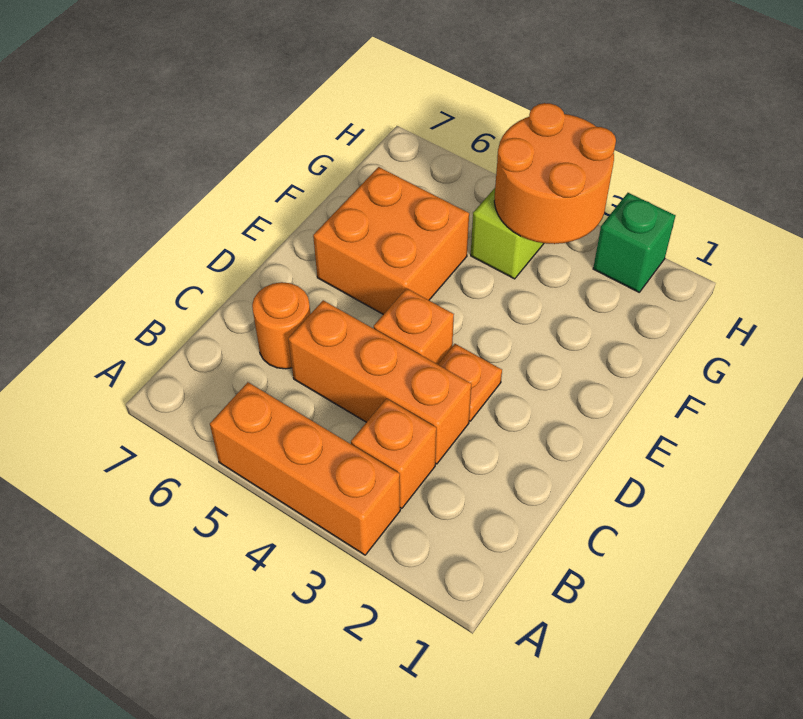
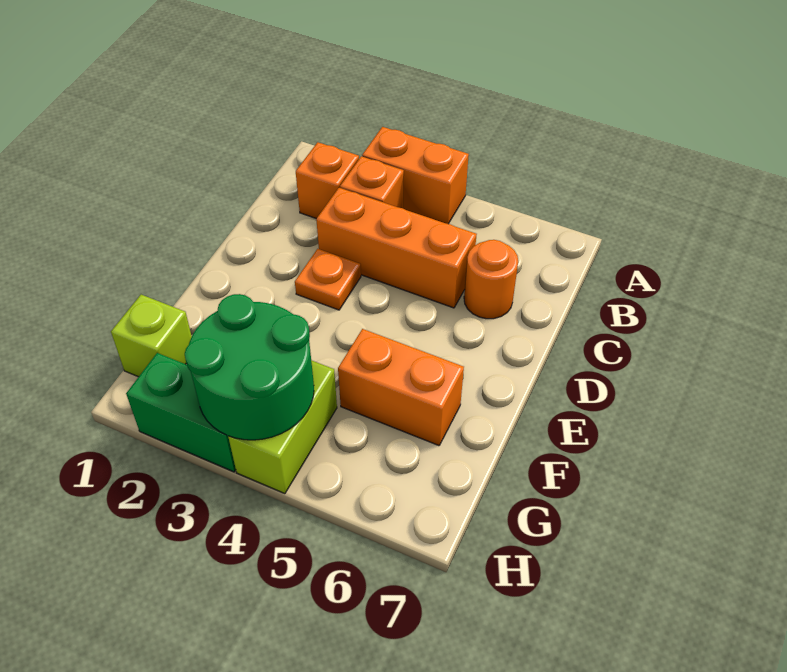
orange 1x3 brick [210,382,400,555] -> orange 1x2 brick [362,127,469,224]
orange 1x1 brick [374,288,454,365] -> orange 1x1 brick moved to [296,142,359,219]
orange 2x2 brick [313,167,469,314] -> orange 1x2 brick [338,329,464,446]
none -> lime 1x1 brick [111,295,192,377]
orange 2x2 round brick [494,103,616,244] -> green 2x2 round brick [185,294,314,440]
green 1x1 brick [593,193,676,292] -> green 1x2 brick [126,353,236,472]

